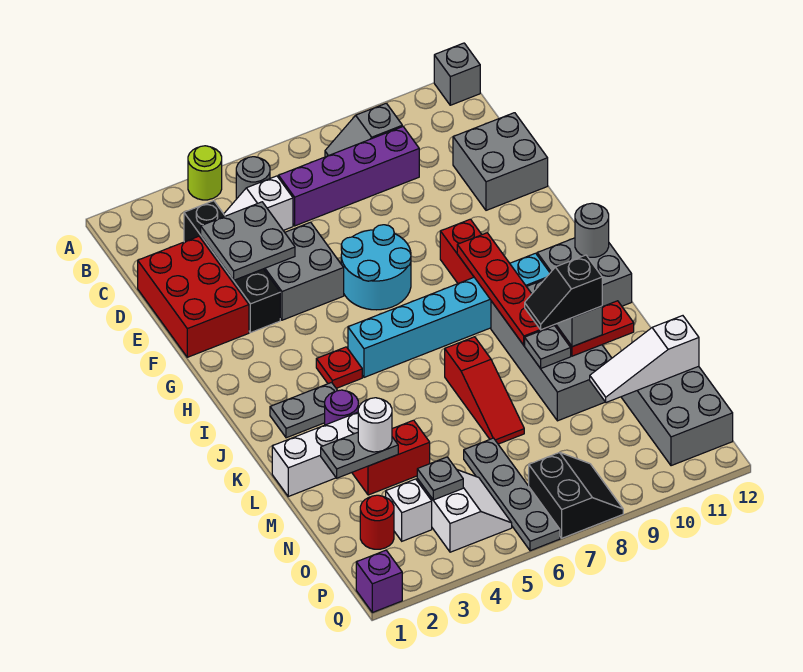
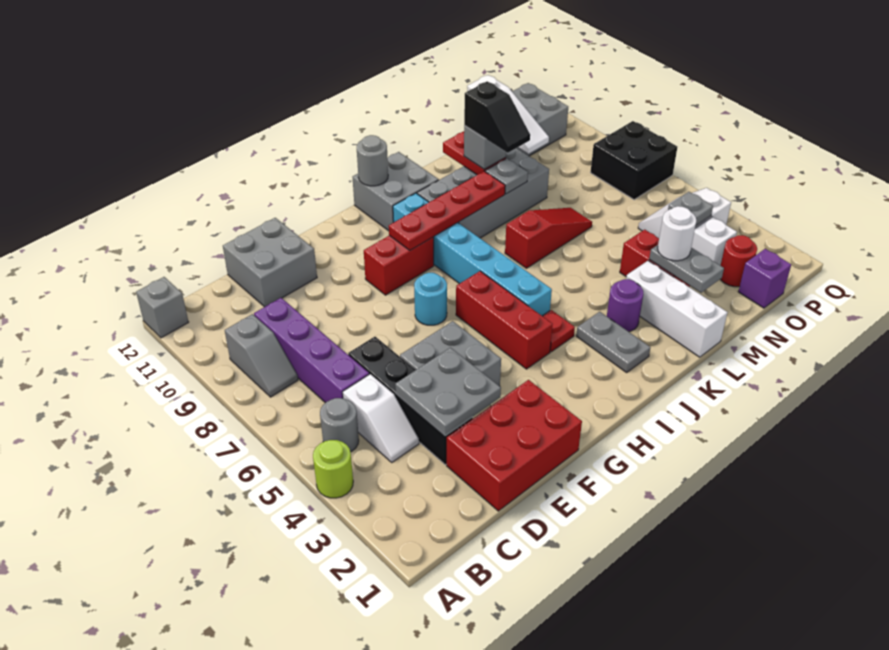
black 1x4 brick [184,201,280,333] -> black 1x4 brick turned to [348,337,473,465]
cyan 2x2 round brick [341,225,411,310] -> cyan 1x1 round brick [414,273,447,325]
none -> red 1x3 brick [456,271,552,369]
grey 1x4 plate [464,438,560,551] -> none
black 2x2 slope [529,452,623,538] -> black 2x2 brick [591,121,677,200]
purple 1x1 brick [356,550,402,612] -> purple 1x1 brick moved to [738,249,791,308]

